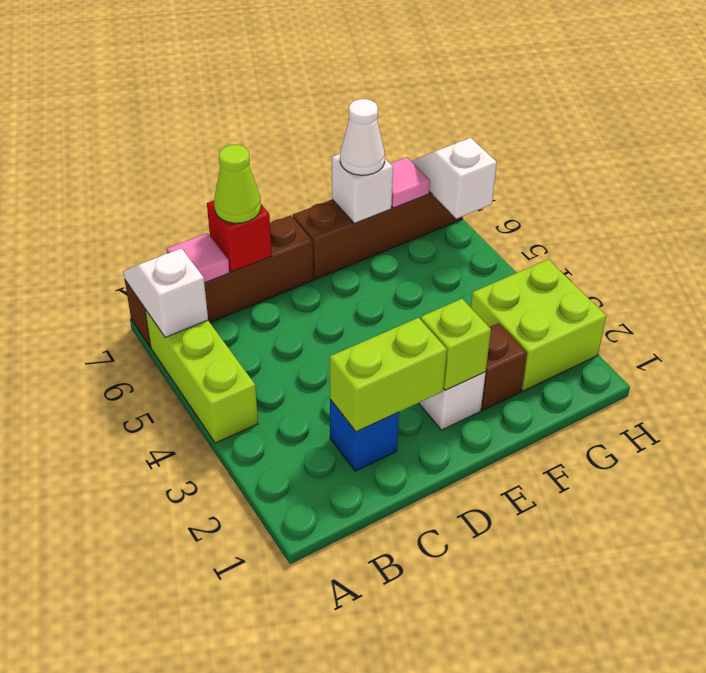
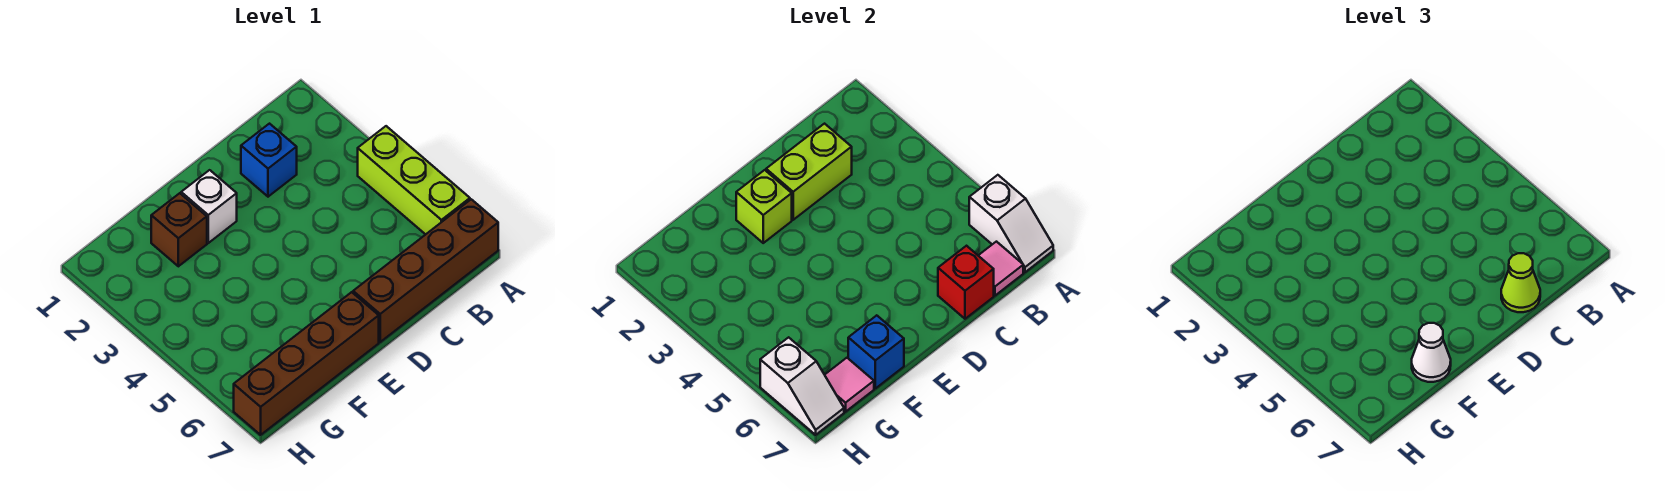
white 1x1 brick [332,154,393,223] -> blue 1x1 brick [848,315,904,388]
lime 2x2 brick [471,259,606,391] -> none

